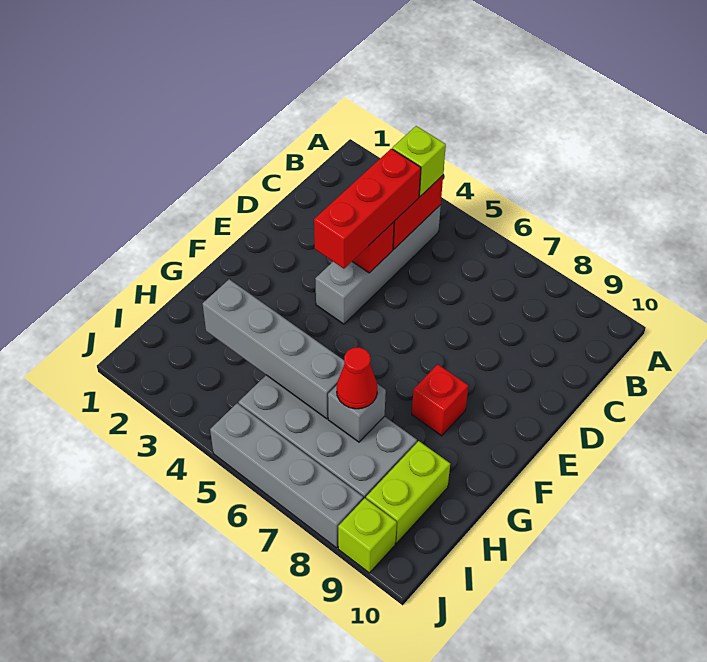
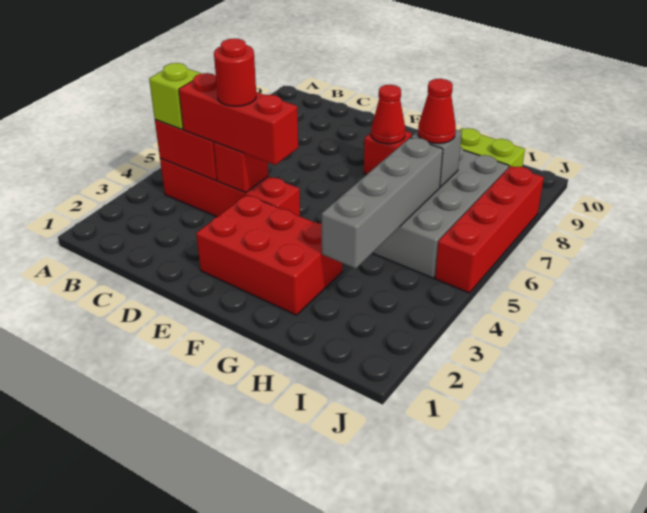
grey 1x4 brick [315,205,441,324] -> red 1x4 brick [160,158,300,217]
none -> red 1x1 round brick [214,39,256,106]
none -> red 2x3 brick [196,195,342,315]
none -> red 1x1 cone [371,85,405,144]
grey 1x4 brick [210,403,363,548] -> red 1x4 brick [435,166,544,293]
lime 1x1 brick [338,498,397,573] -> none

